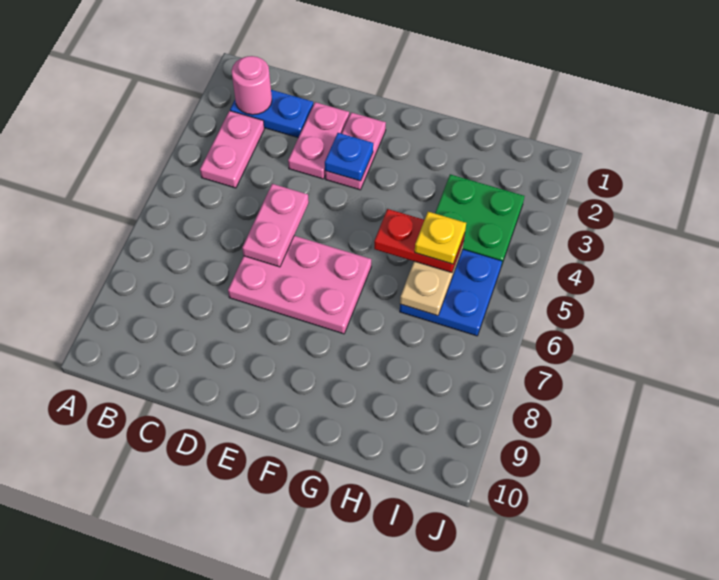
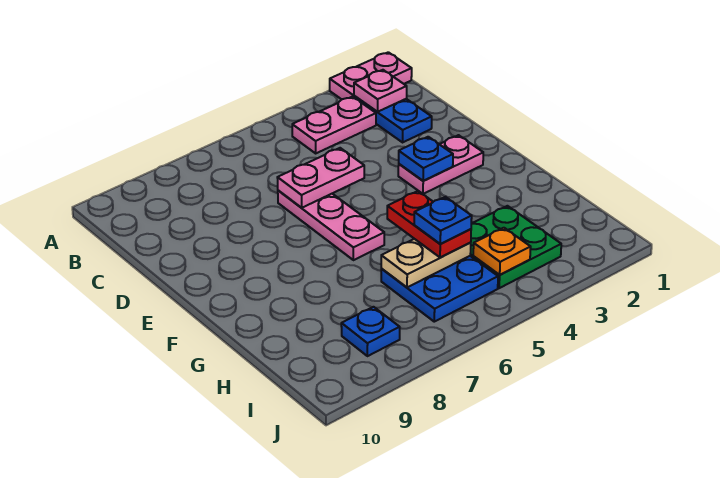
pink 1x1 round brick [232,56,272,115] -> pink 1x1 plate [354,70,407,112]
pink 1x2 plate [288,102,349,179] -> pink 1x2 plate moved to [330,52,412,99]
pink 2x3 plate [228,236,371,334] -> pink 1x3 plate [278,191,384,260]
yellow 1x1 plate [415,212,466,264] -> blue 1x1 plate [414,197,472,244]
none -> orange 1x1 plate [473,228,531,275]
none -> blue 1x1 plate [341,307,400,356]

